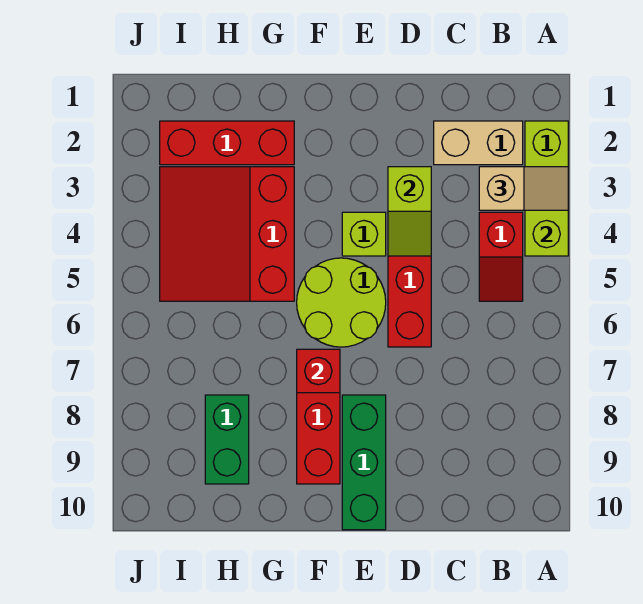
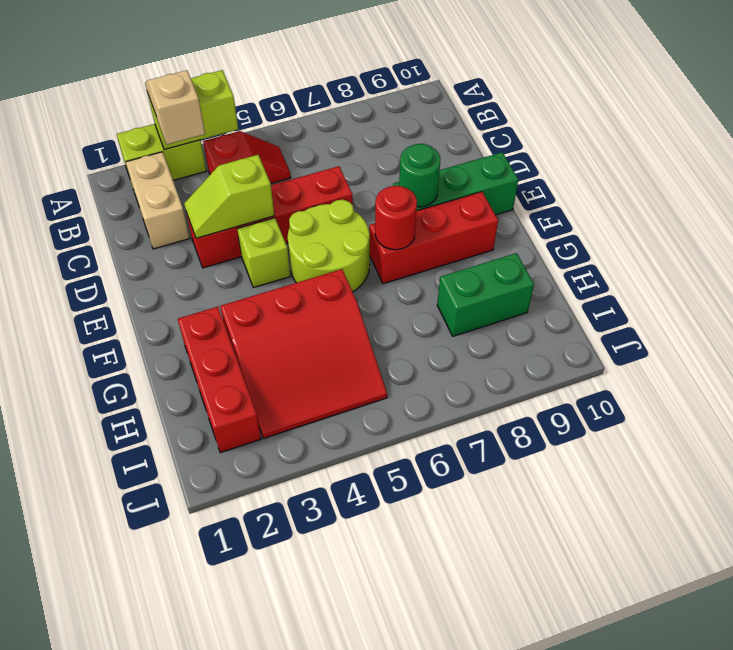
lime 1x2 slope [388,167,431,256] -> lime 1x2 slope turned to [184,155,274,238]
none -> green 1x1 round brick [399,144,441,207]
red 1x1 brick [297,349,340,393] -> red 1x1 round brick [375,186,417,250]

